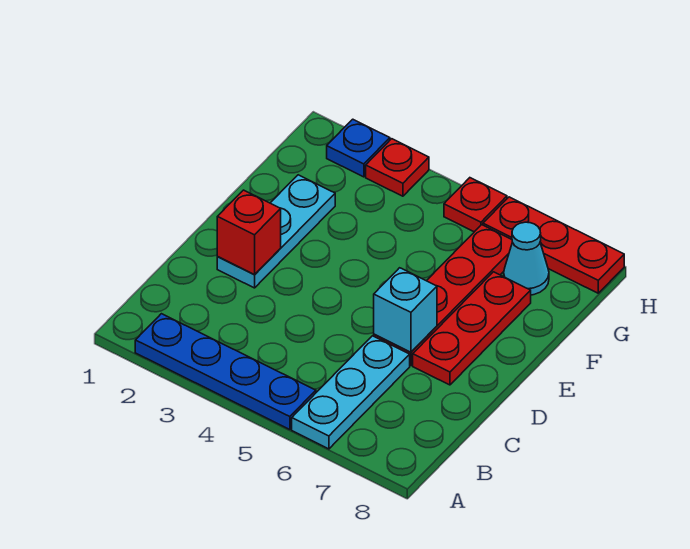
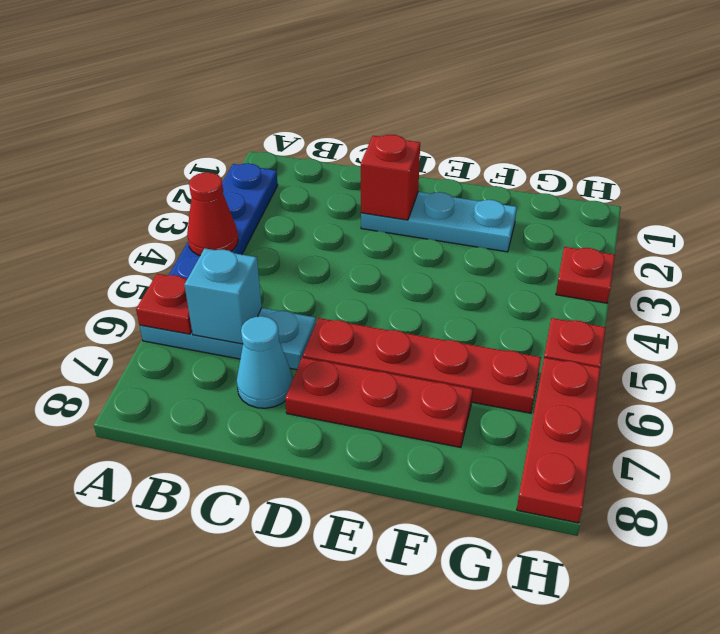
none -> red 1x1 cone [187,172,238,256]
none -> red 1x1 plate [136,274,192,334]
cyan 1x1 brick [374,268,437,352] -> cyan 1x1 brick moved to [184,249,262,344]
cyan 1x1 cone [504,222,549,295] -> cyan 1x1 cone moved to [237,316,293,408]
blue 1x1 plate [327,119,390,177] -> none

